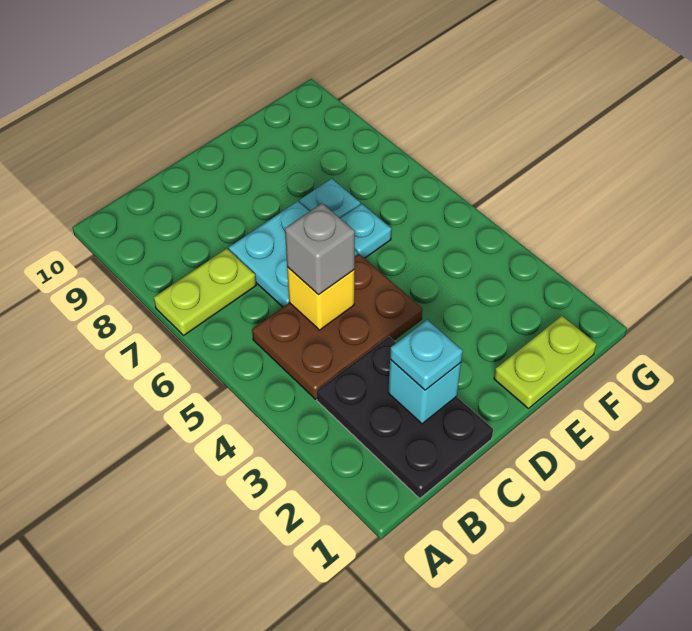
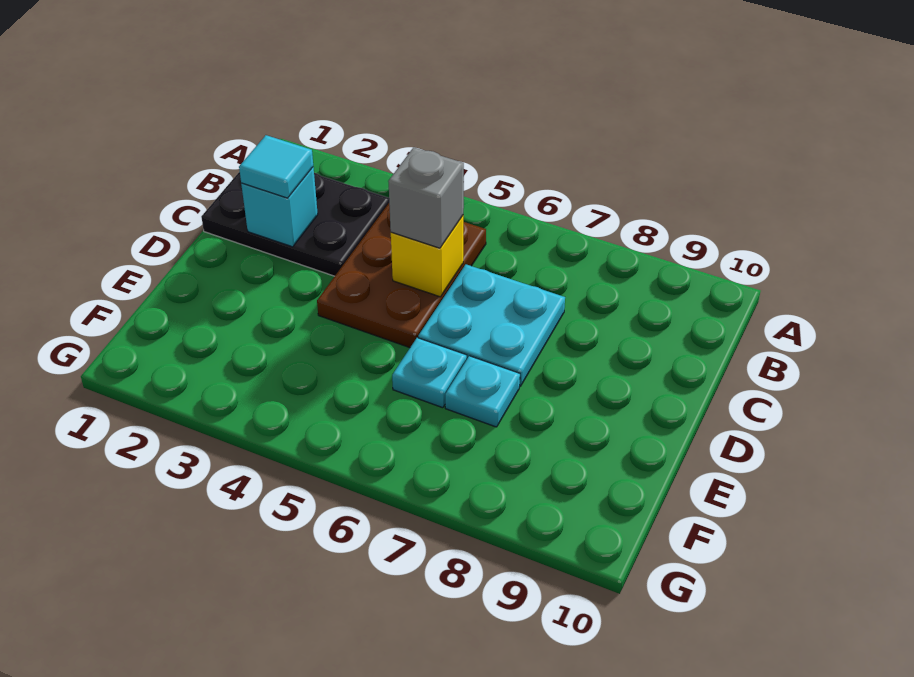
lime 1x2 plate [154,248,256,335] -> none
cyan 1x1 plate [390,320,463,390] -> cyan 1x1 tile [239,135,313,198]
lime 1x2 plate [494,316,597,408] -> none

